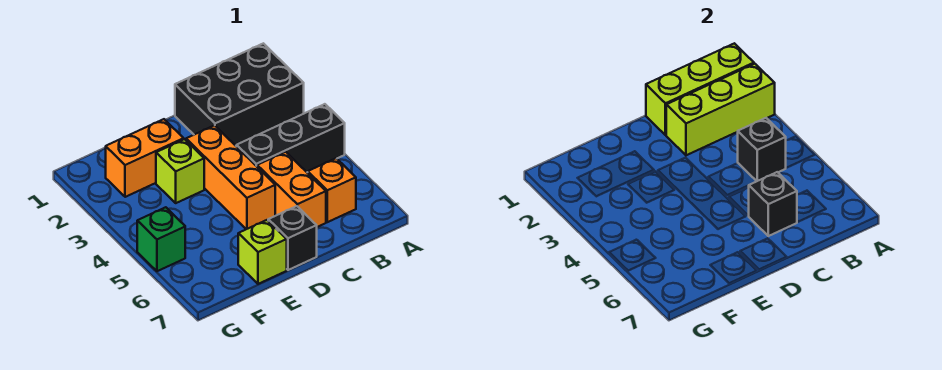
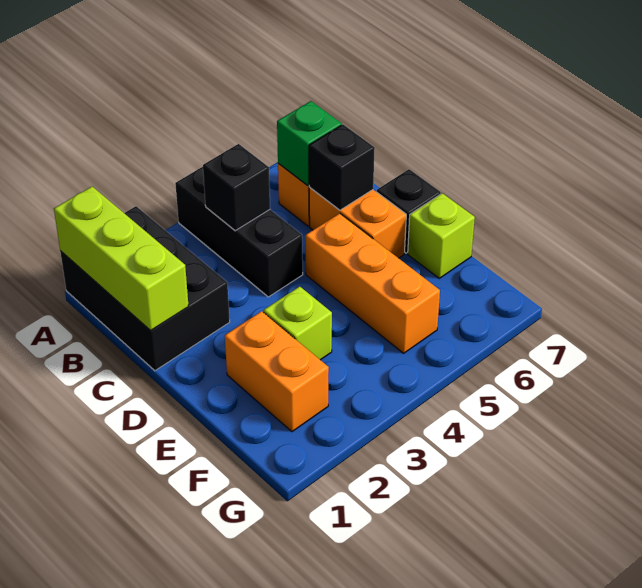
lime 1x3 brick [666,64,775,155] -> none
orange 1x2 brick [257,152,326,227] -> orange 1x2 brick turned to [309,188,406,258]
orange 1x3 brick [186,125,275,229] -> orange 1x3 brick turned to [306,213,440,353]
green 1x1 brick [137,207,185,271] -> green 1x1 brick moved to [277,101,342,186]

